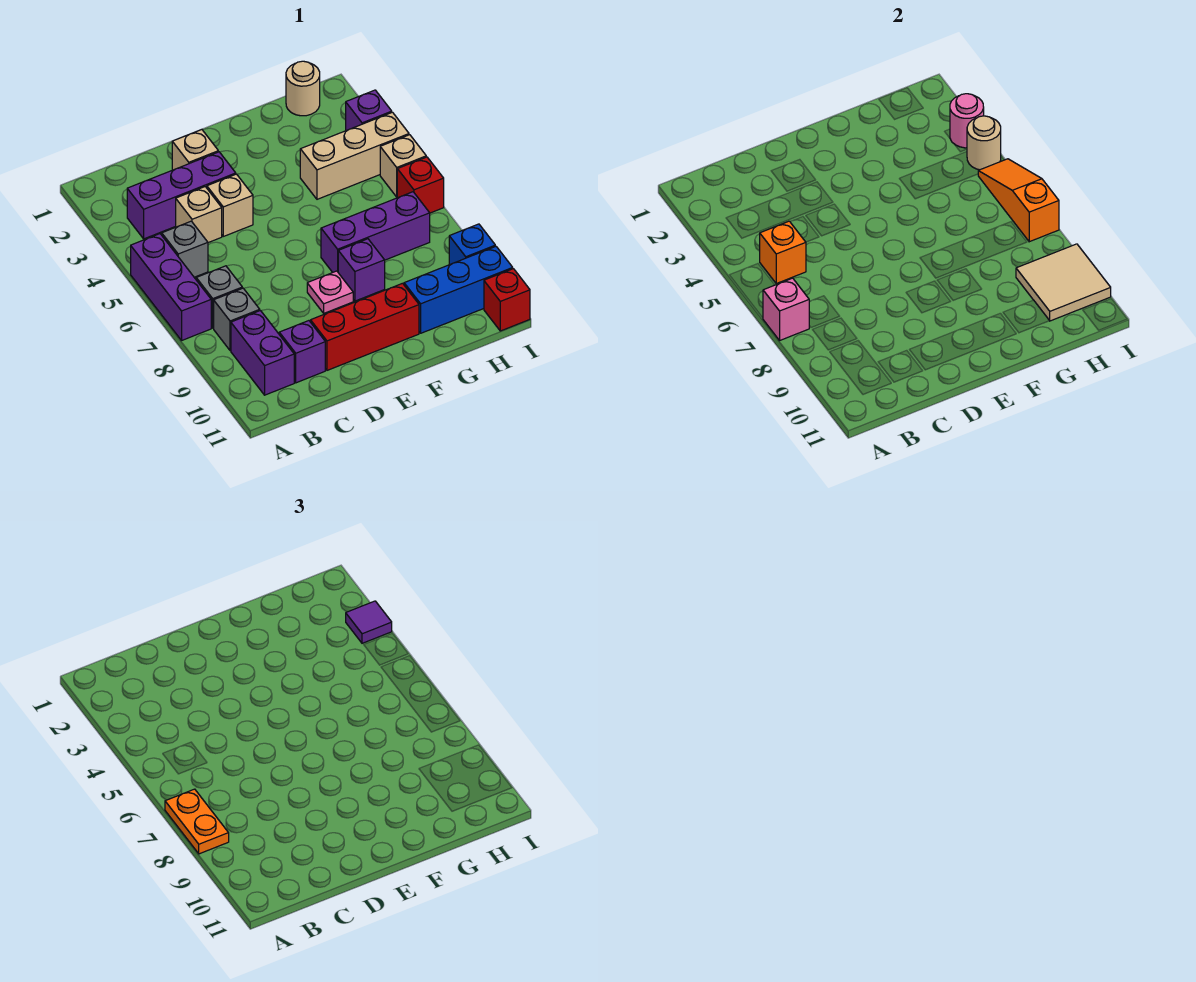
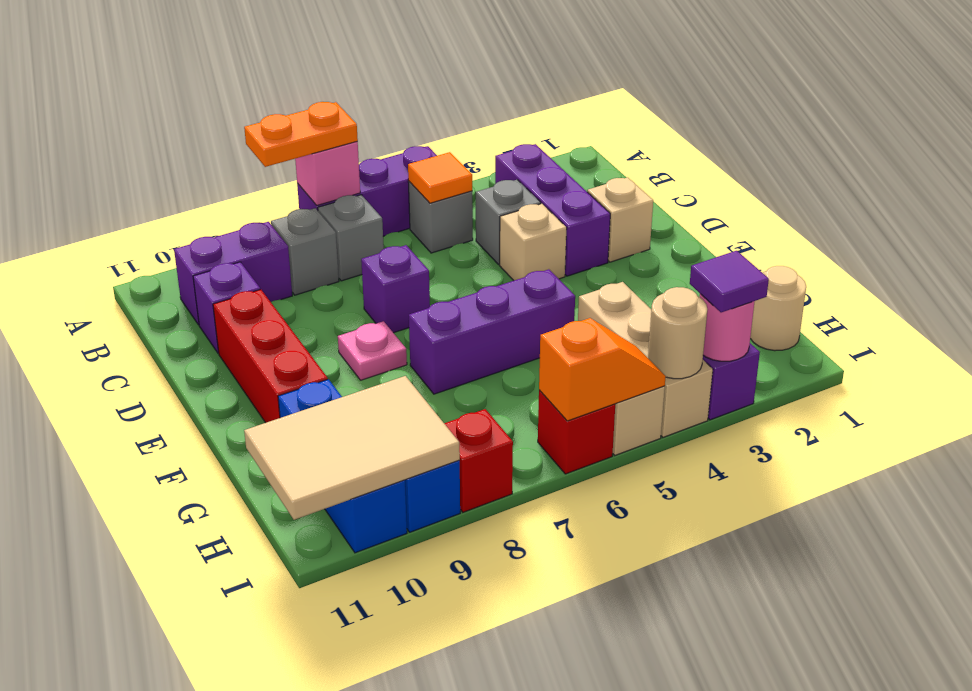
orange 1x1 brick [760,221,806,283] -> orange 1x1 tile [408,152,472,203]
tan 1x1 brick [176,187,222,243] -> grey 1x1 brick [476,180,541,265]
purple 1x3 brick [321,192,430,272] -> purple 1x3 brick turned to [409,269,575,394]
purple 1x1 brick [338,239,385,301] -> purple 1x1 brick moved to [361,245,430,333]
tan 2x2 tile [1016,244,1111,321] -> tan 2x3 tile [244,376,460,520]
orange 1x3 slope [978,159,1059,242] -> orange 1x2 slope [539,318,666,421]
red 1x1 brick [484,269,530,331] -> red 1x1 brick moved to [444,409,513,512]

